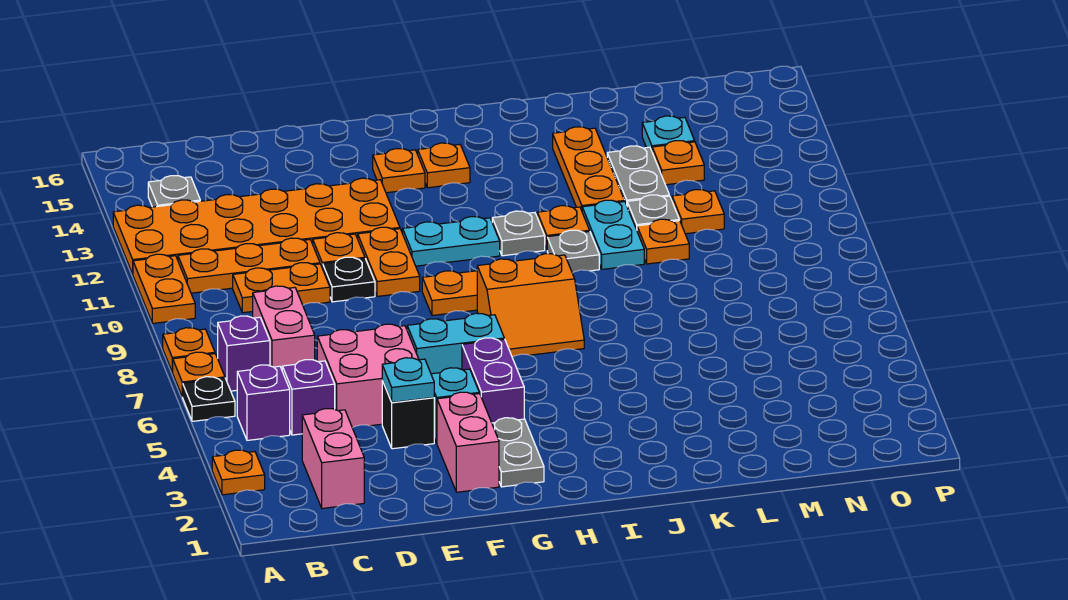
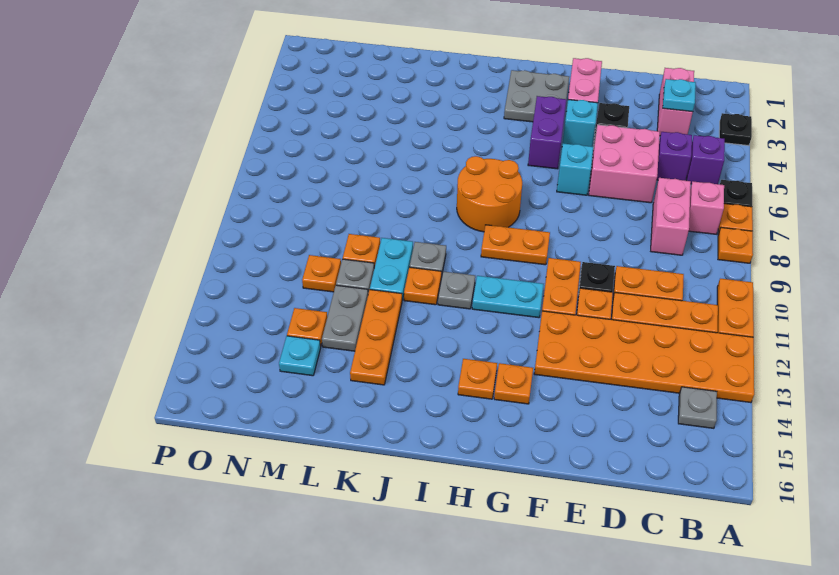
orange 1x1 plate [212,450,265,495] -> black 1x1 plate [719,113,752,146]
purple 1x1 brick [218,316,270,391] -> pink 1x1 brick [689,181,724,234]
cyan 1x1 plate [382,358,434,402] -> cyan 1x1 plate moved to [663,79,696,112]
cyan 1x2 brick [407,313,504,374] -> cyan 1x1 brick [557,143,593,195]
grey 1x2 plate [492,418,544,487] -> grey 2x2 plate [504,70,569,122]
orange 2x2 slope [477,254,584,357] -> orange 2x2 round brick [457,156,522,232]

